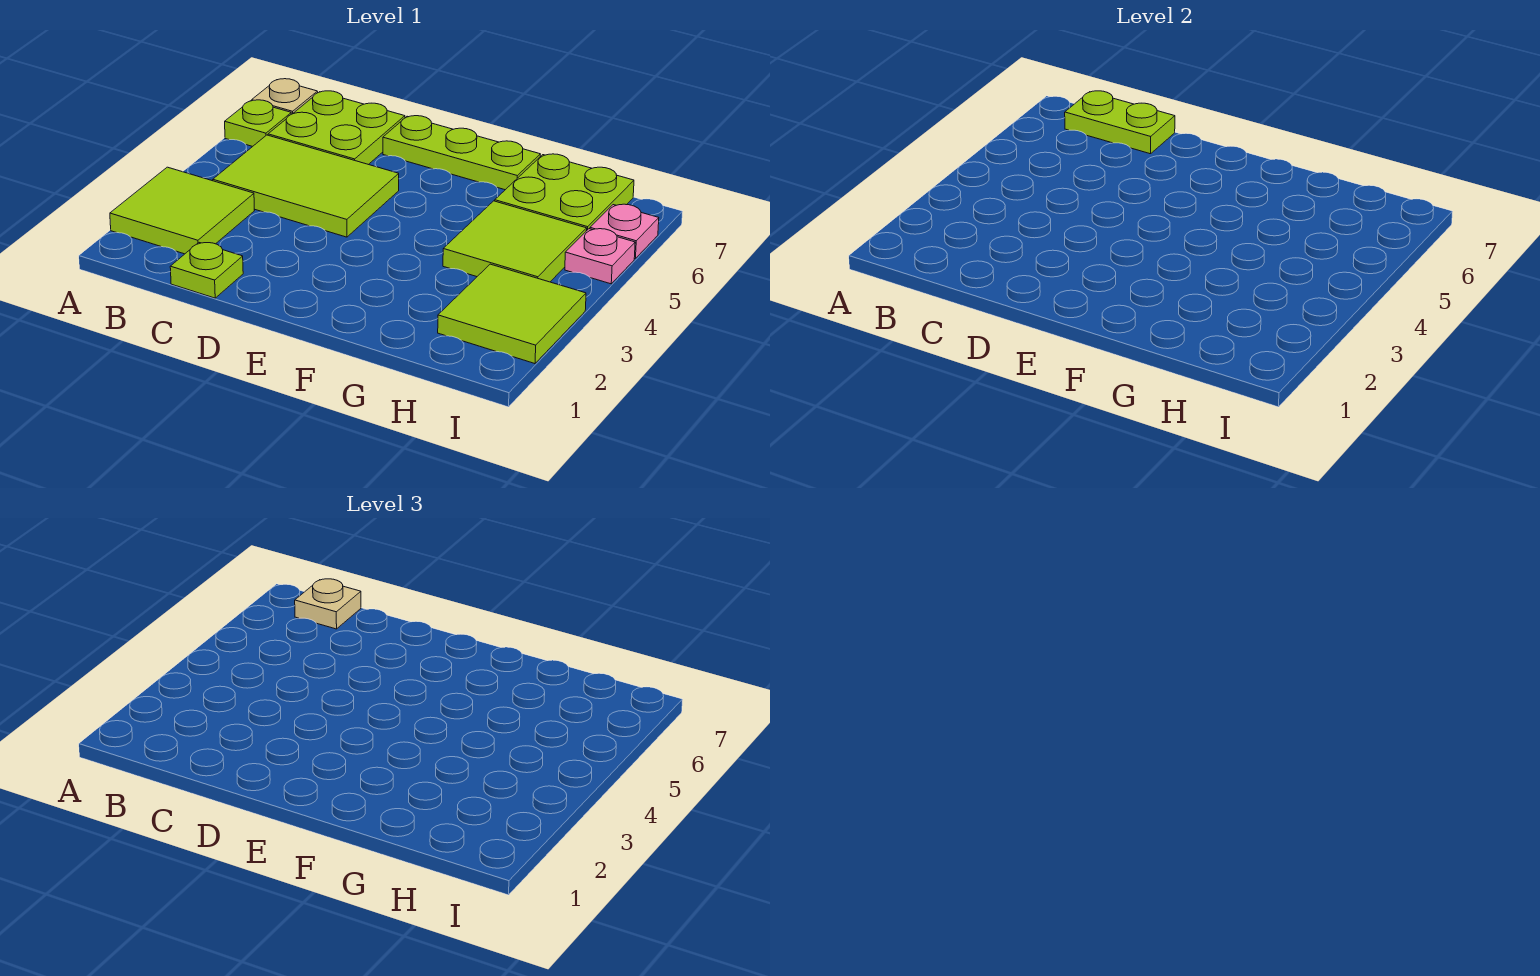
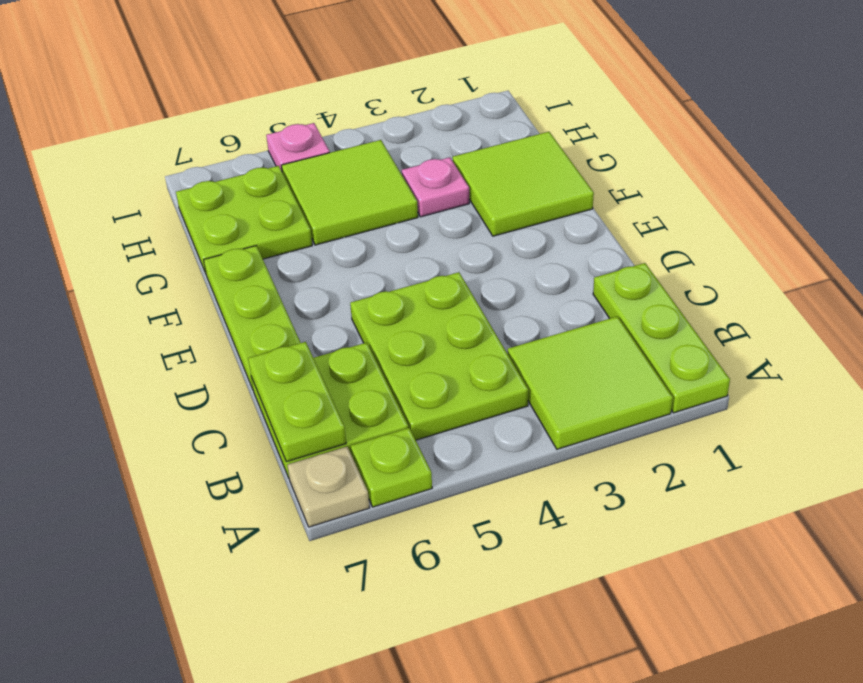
lime 2x3 tile [213,135,399,237] -> lime 2x3 plate [350,272,528,440]
tan 1x1 plate [295,579,361,629] -> none
lime 1x1 plate [170,243,243,298] -> lime 1x3 plate [593,263,730,413]
lime 2x2 tile [438,264,586,364] -> lime 2x2 tile moved to [452,132,594,236]
pink 1x1 plate [590,204,659,259] -> pink 1x1 plate moved to [402,157,469,217]

